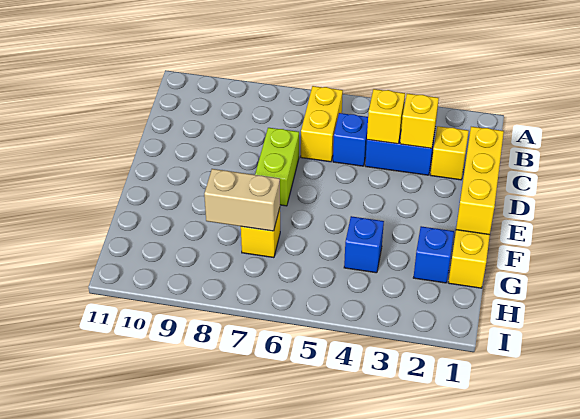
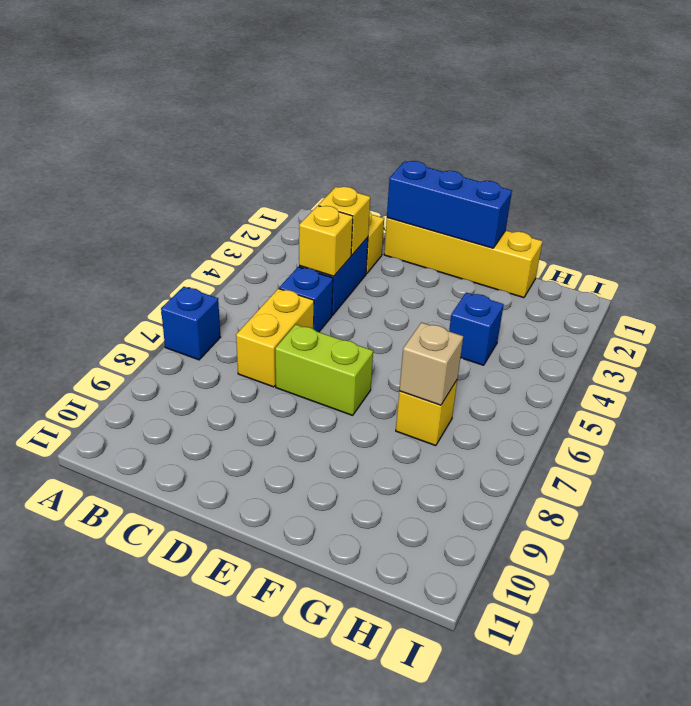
yellow 1x2 brick [301,86,343,162] -> yellow 1x2 brick turned to [236,289,314,387]
yellow 1x3 brick [456,127,504,235] -> blue 1x3 brick [387,161,512,248]
blue 1x1 brick [413,226,454,283] -> blue 1x1 brick moved to [161,287,220,360]
tan 1x2 brick [204,169,280,231] -> tan 1x1 brick [399,323,463,405]

